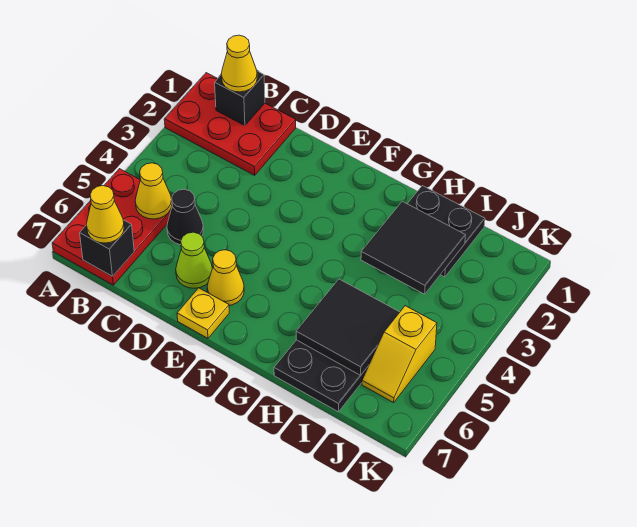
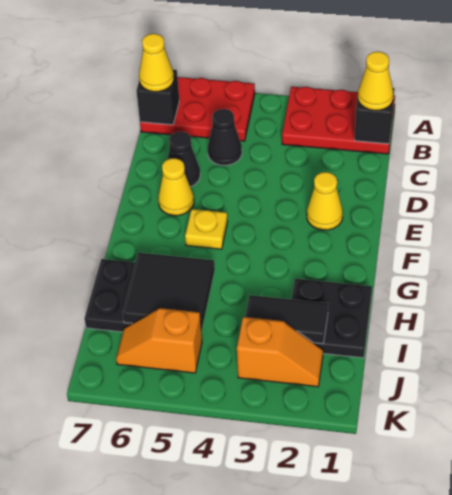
red 2x3 plate [164,73,296,175] -> red 2x3 plate turned to [282,87,395,154]
yellow 1x1 cone [135,163,172,219] -> yellow 1x1 cone moved to [307,172,343,230]
lime 1x1 cone [176,232,212,288] -> black 1x1 cone [167,132,200,187]
yellow 1x1 plate [177,288,229,338] -> yellow 1x1 plate moved to [185,209,228,249]
black 2x2 tile [361,201,466,294] -> black 1x2 tile [245,295,328,344]
none -> orange 1x2 slope [237,317,323,387]
yellow 1x2 slope [362,306,437,403] -> orange 1x2 slope [116,308,202,373]

